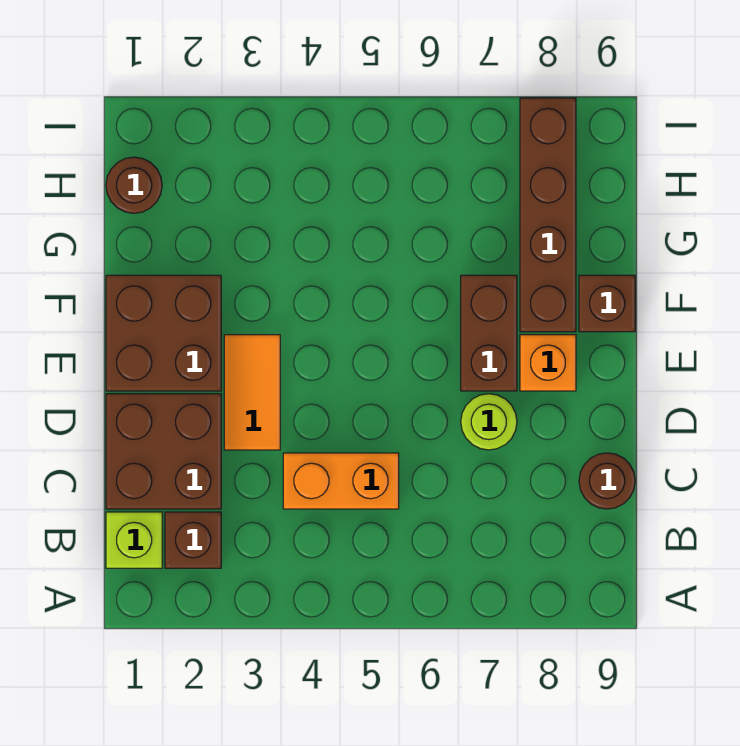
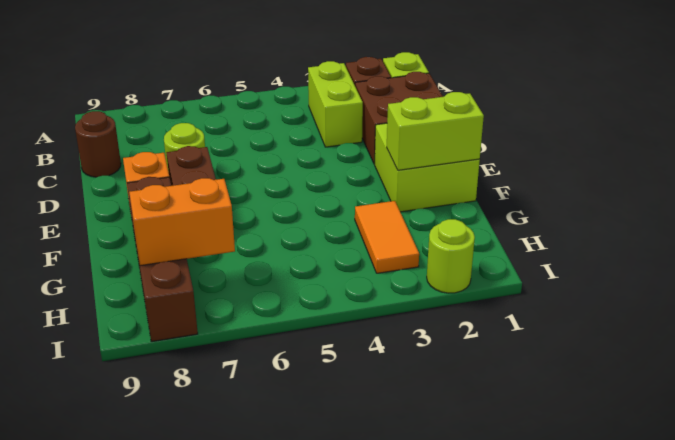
none -> lime 1x2 brick [308,61,363,147]
orange 1x2 brick [283,453,399,509] -> orange 1x2 brick moved to [129,178,235,266]
orange 1x2 tile [224,335,280,450] -> orange 1x2 tile moved to [355,201,419,273]
brown 2x2 brick [106,275,221,391] -> lime 2x2 brick [375,123,480,212]
none -> lime 1x2 brick [387,92,484,170]
brown 1x1 brick [579,275,635,332] -> none
brown 1x1 round brick [106,157,162,213] -> none
none -> lime 1x1 round brick [427,219,475,293]

